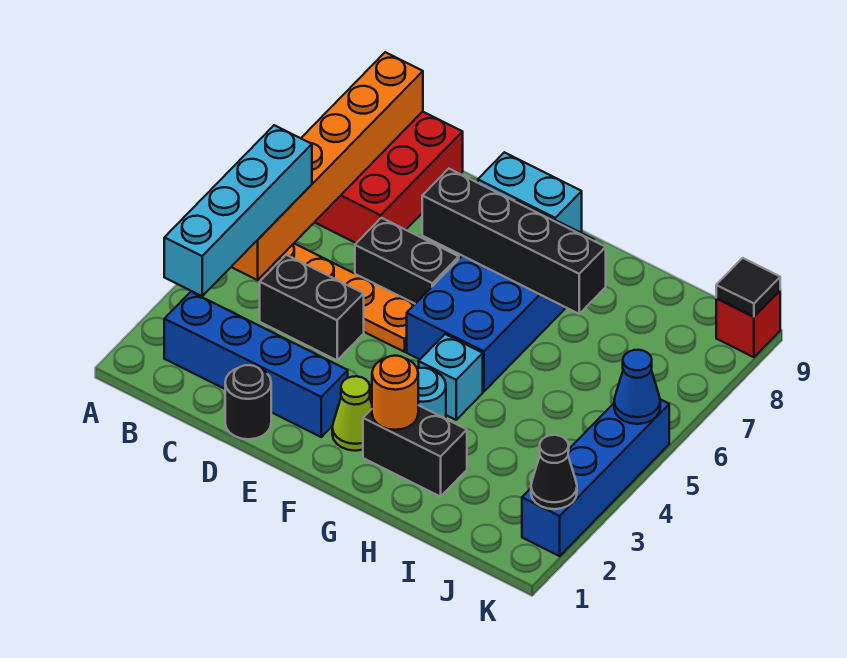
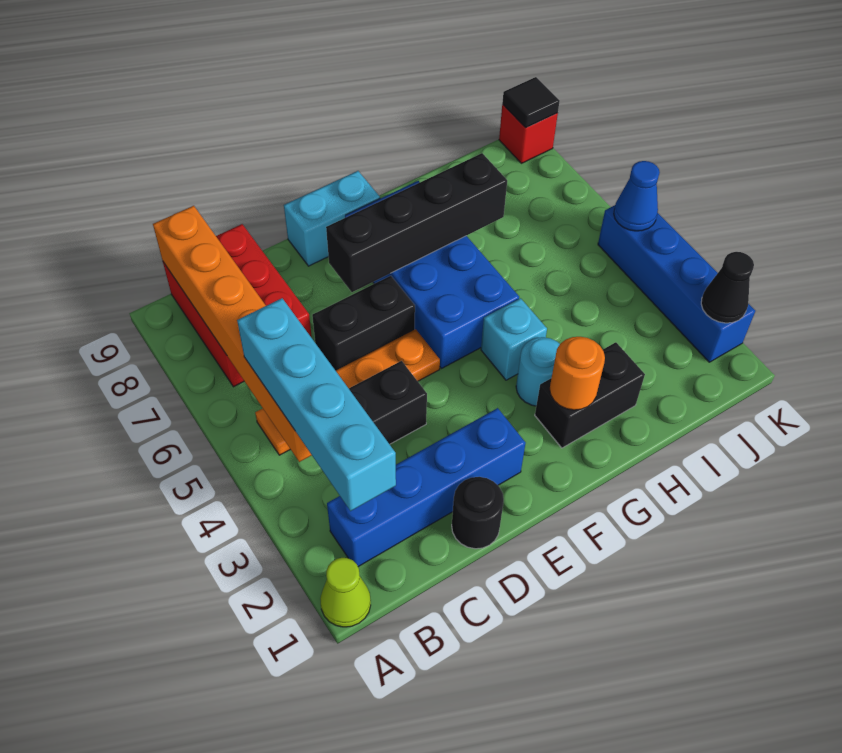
lime 1x1 cone [332,376,372,451] -> lime 1x1 cone moved to [320,558,371,627]

